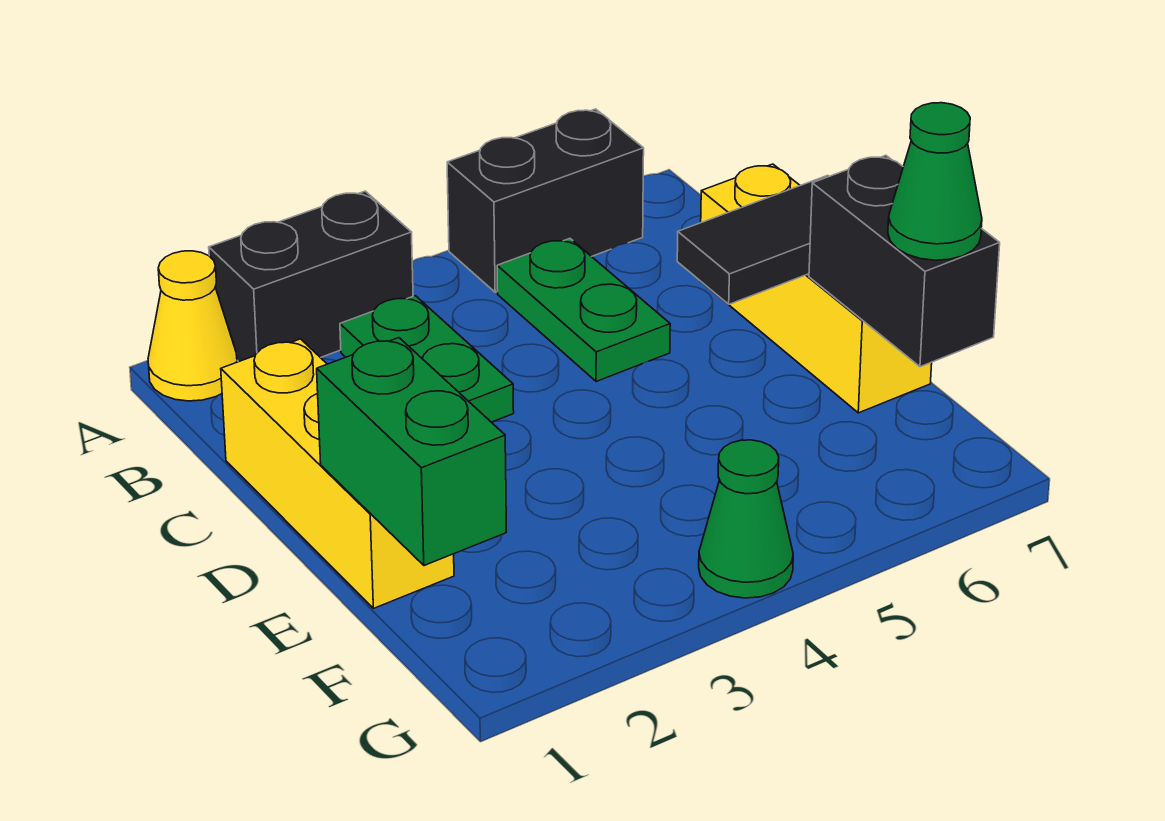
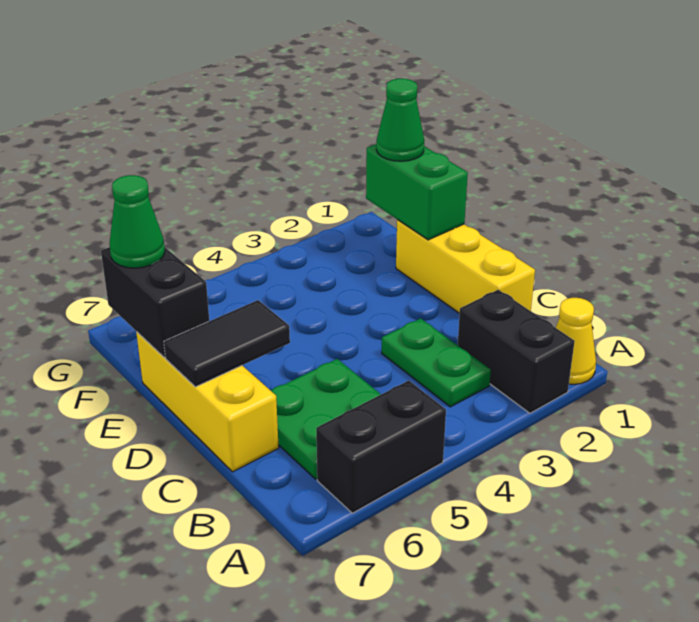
black 1x2 brick [209,191,413,362] -> black 1x2 brick turned to [458,290,575,413]
green 1x2 plate [497,239,670,382] -> green 2x2 plate [271,359,381,479]
green 1x1 cone [699,440,793,598] -> green 1x1 cone moved to [376,79,424,161]

